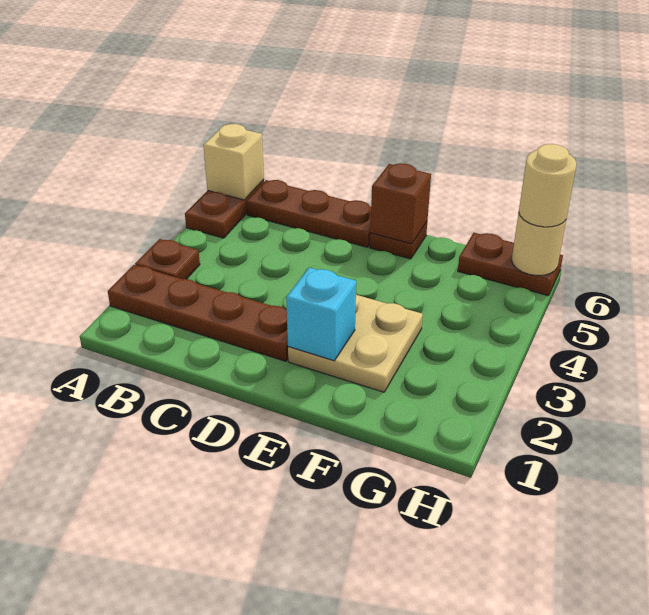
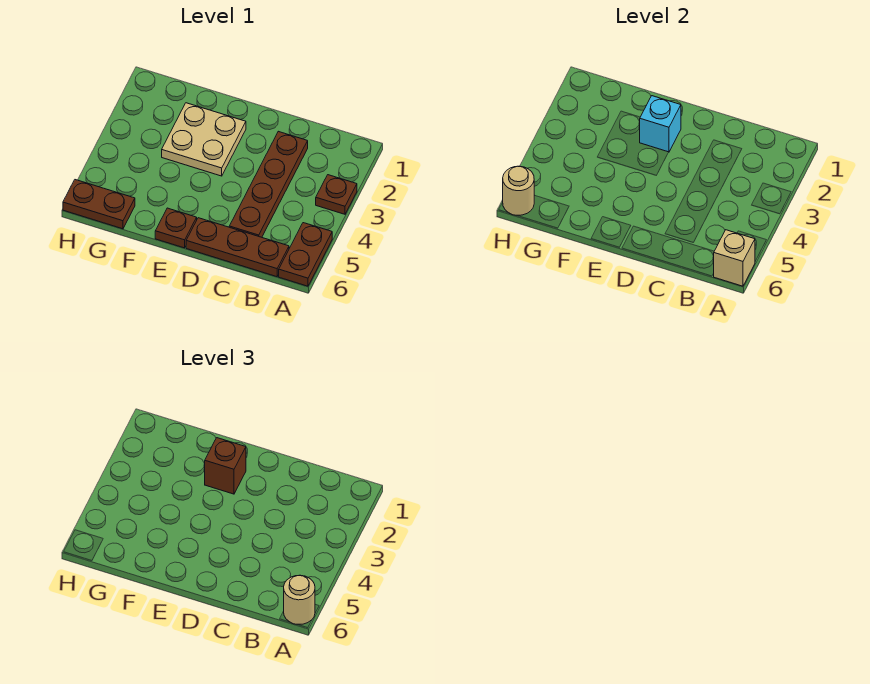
brown 1x4 plate [108,265,288,361] -> brown 1x4 plate turned to [229,131,308,237]
brown 1x1 brick [370,163,431,244] -> brown 1x1 brick moved to [205,438,246,494]
tan 1x1 round brick [519,144,577,227] -> tan 1x1 round brick moved to [284,575,315,624]

